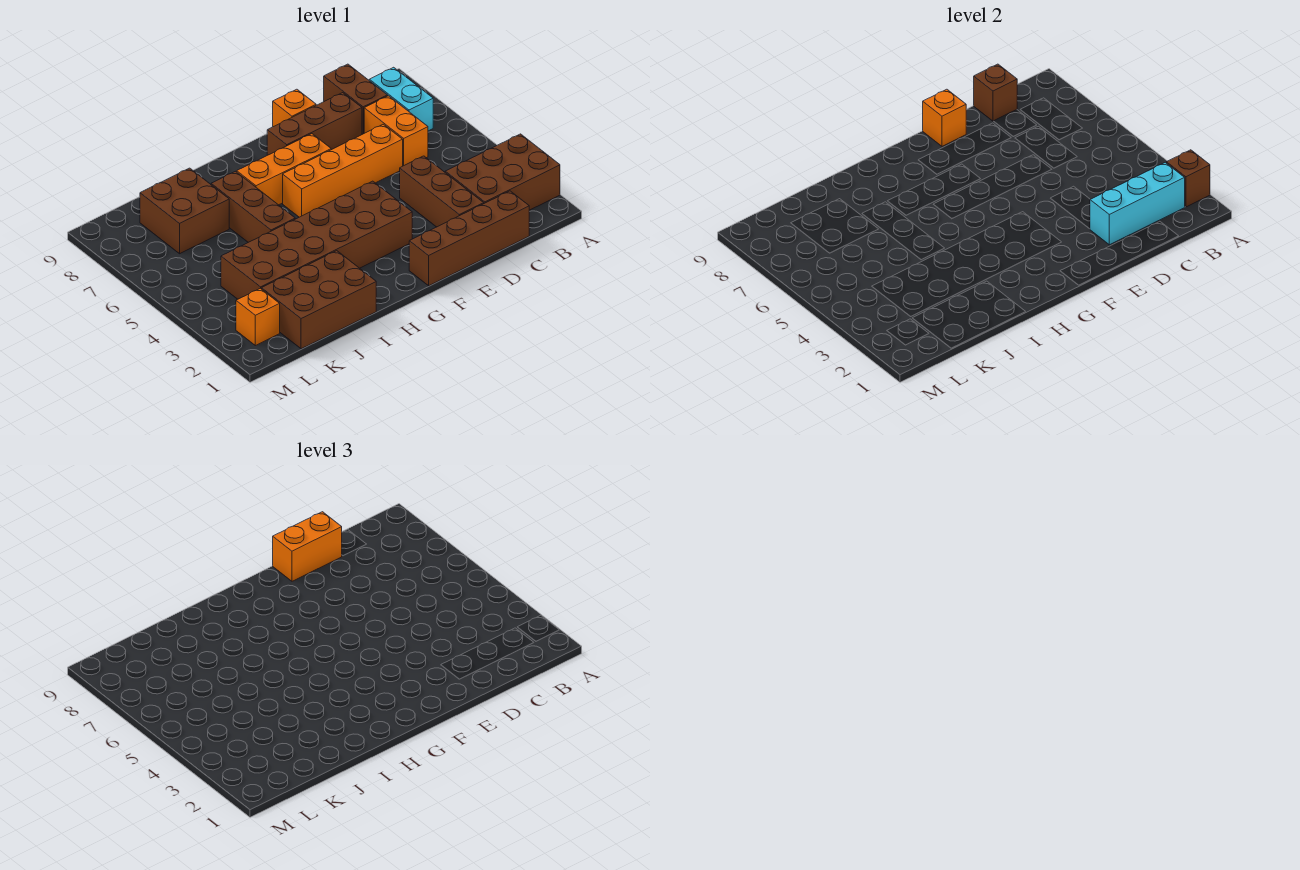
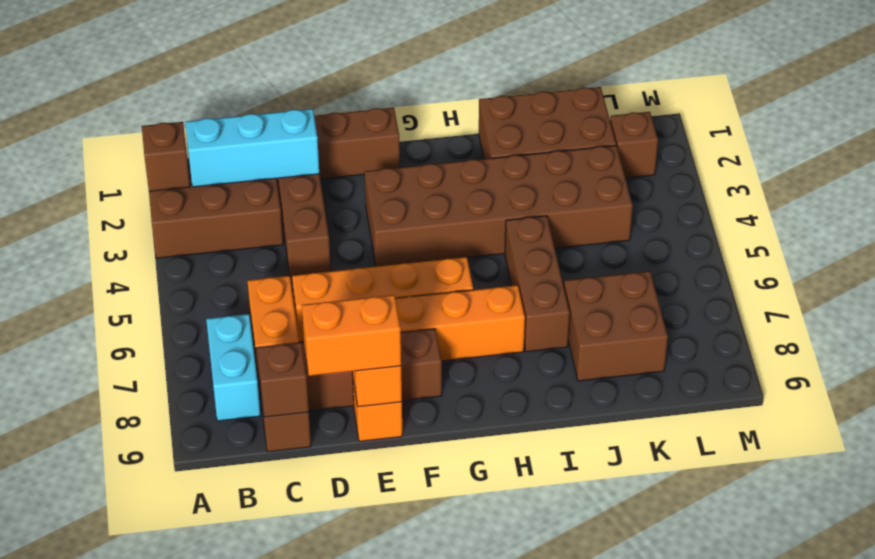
orange 1x1 brick [236,288,280,346] -> brown 1x1 brick [610,112,658,178]

